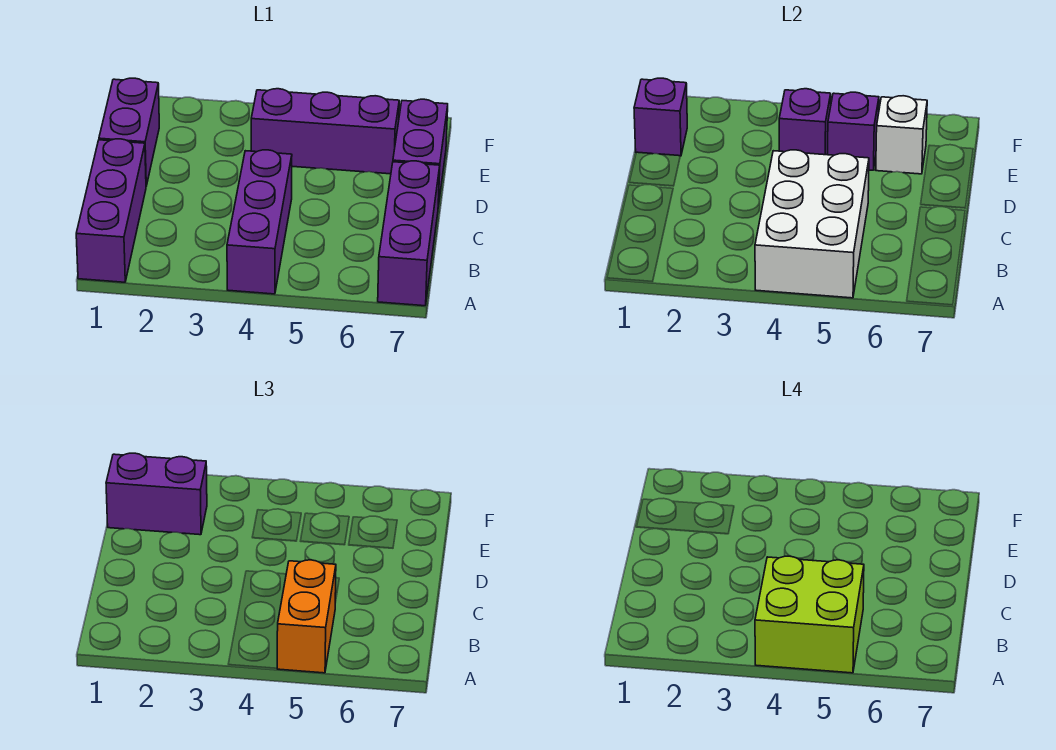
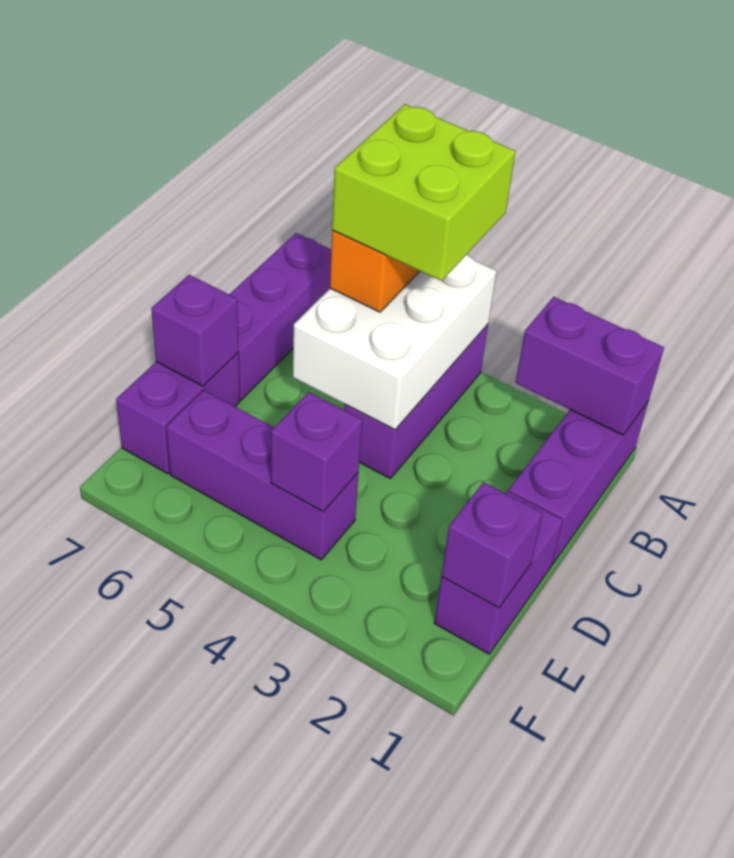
purple 1x2 brick [106,453,207,535] -> purple 1x2 brick moved to [515,297,664,435]
purple 1x1 brick [827,92,879,170] -> purple 1x1 brick moved to [151,275,239,386]
white 1x1 brick [876,96,927,174] -> none

